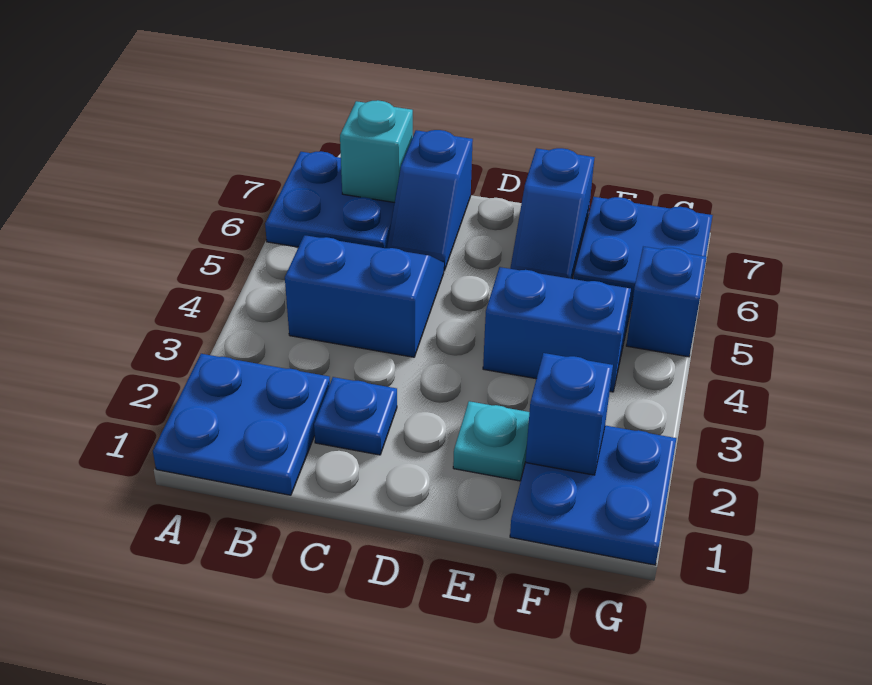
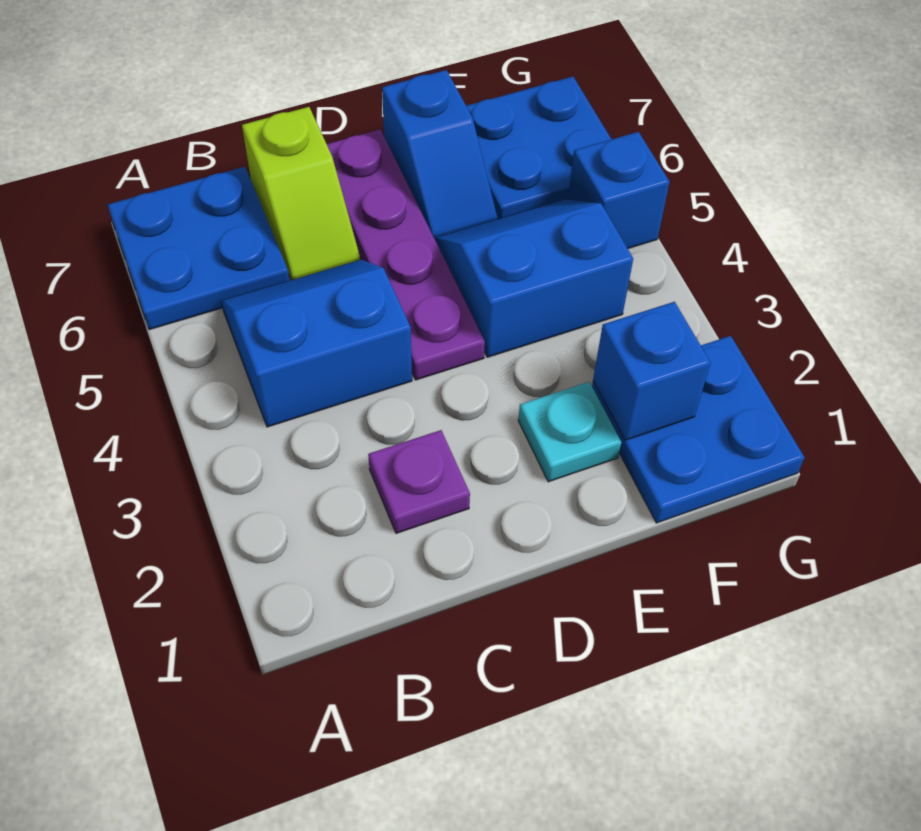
blue 2x2 plate [153,354,330,495] -> none
cyan 1x1 brick [340,100,413,203] -> none
blue 1x1 plate [314,377,397,455] -> purple 1x1 plate [368,430,470,533]
blue 1x2 slope [387,130,473,271] -> lime 1x2 slope [242,107,360,280]
none -> purple 1x4 plate [327,129,485,380]

